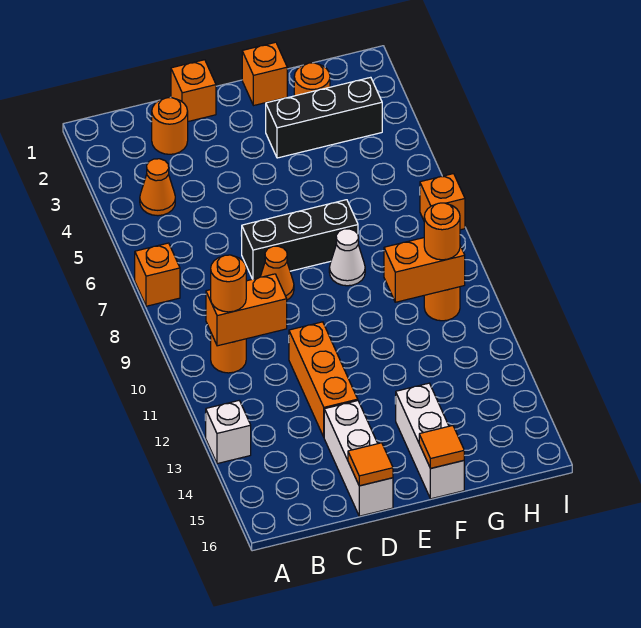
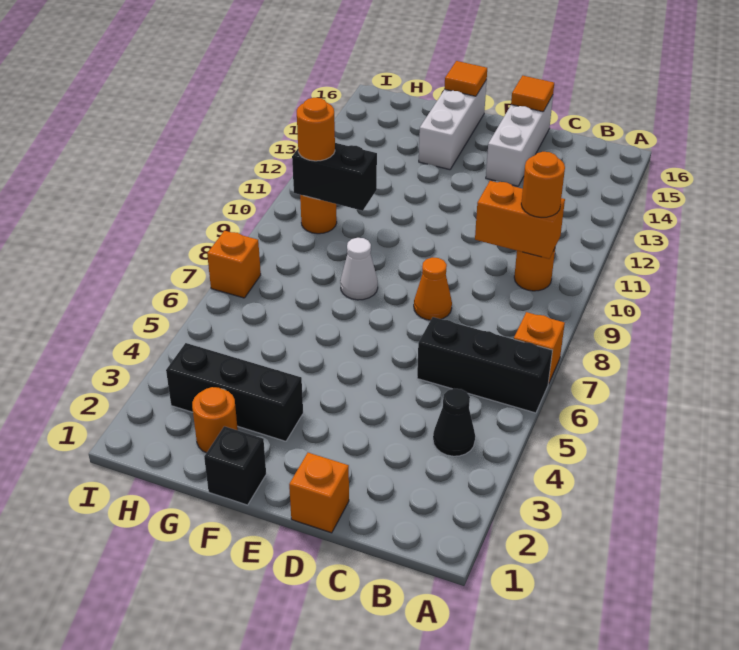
white 1x1 brick [205,401,251,464] -> none
orange 1x1 cone [140,159,175,216] -> black 1x1 cone [433,389,475,456]
orange 1x1 round brick [152,98,188,154] -> none
black 1x3 brick [242,200,358,279] -> black 1x3 brick moved to [417,317,552,413]
orange 1x3 brick [289,322,358,437] -> none
orange 1x1 brick [242,42,287,105] -> black 1x1 brick [204,426,266,505]
orange 1x2 brick [384,238,465,302] -> black 1x2 brick [292,143,377,211]

